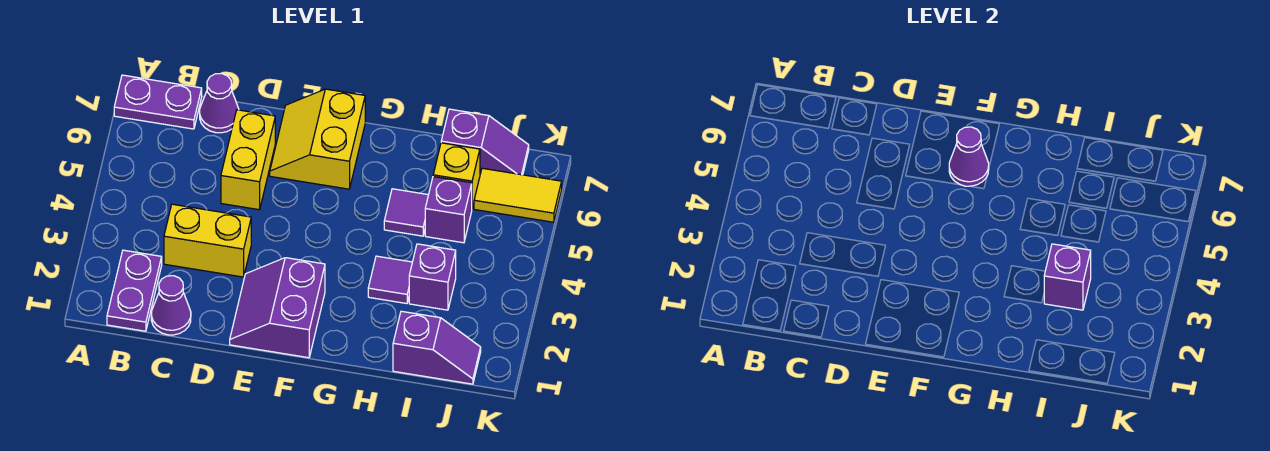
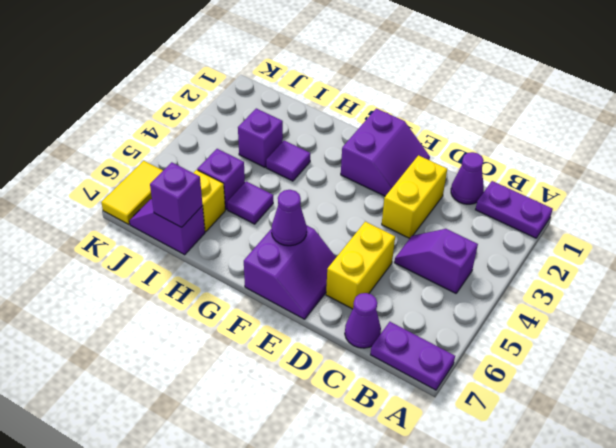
purple 1x2 plate [107,250,162,331] -> purple 1x2 plate turned to [475,181,553,238]
yellow 1x2 brick [164,204,251,277] -> yellow 1x2 brick turned to [382,155,447,238]
yellow 2x2 slope [270,89,365,189] -> purple 2x2 slope [244,225,336,319]
purple 1x2 slope [393,311,481,384] -> purple 1x2 slope moved to [394,229,478,293]
purple 1x1 brick [1044,244,1091,310] -> purple 1x1 brick moved to [150,162,202,227]
yellow 1x2 tile [474,168,562,222] -> yellow 1x2 tile turned to [101,161,163,224]

